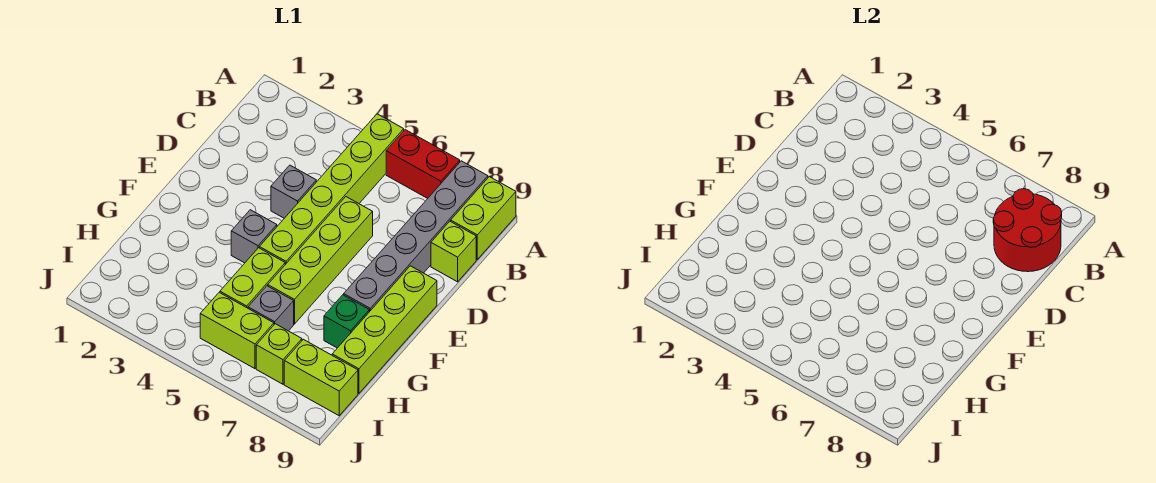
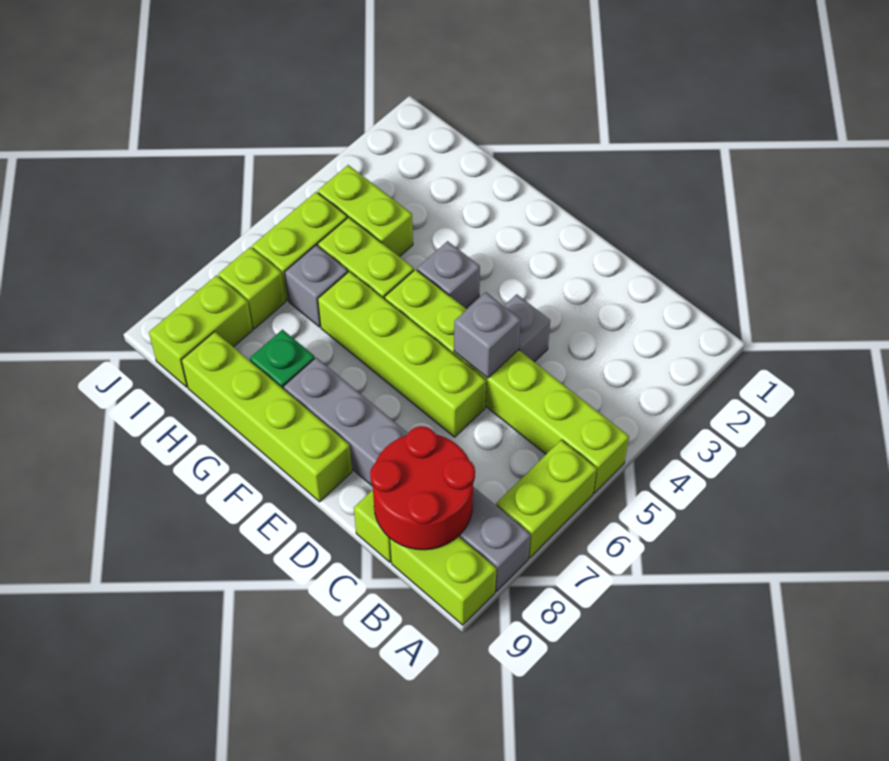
red 1x2 brick [386,130,460,198] -> lime 1x2 brick [496,440,597,558]
none -> grey 1x1 brick [454,292,521,378]
none -> lime 1x2 brick [318,165,413,257]

